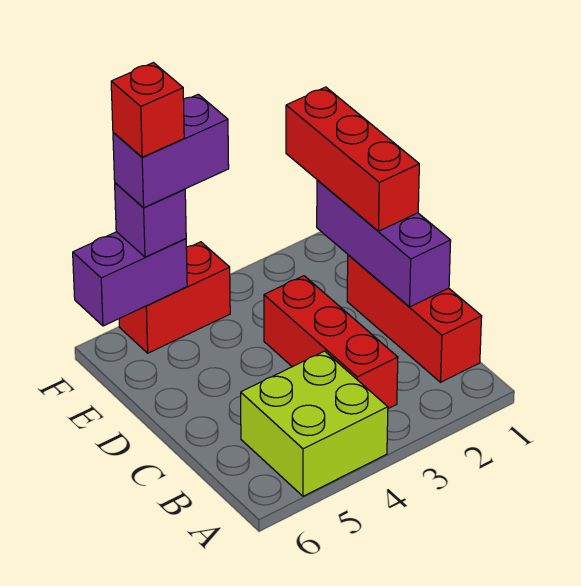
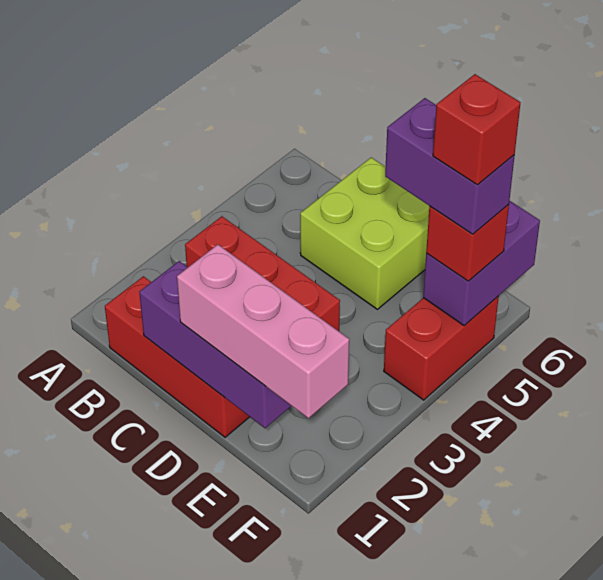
lime 2x2 brick [241,351,388,496] -> lime 2x2 brick moved to [300,158,429,309]
red 1x3 brick [286,87,419,231] -> pink 1x3 brick [177,245,349,418]
purple 1x2 brick [113,94,229,207] -> purple 1x2 brick turned to [385,98,515,234]
purple 1x1 brick [115,183,186,257] -> red 1x1 brick [426,204,509,281]

